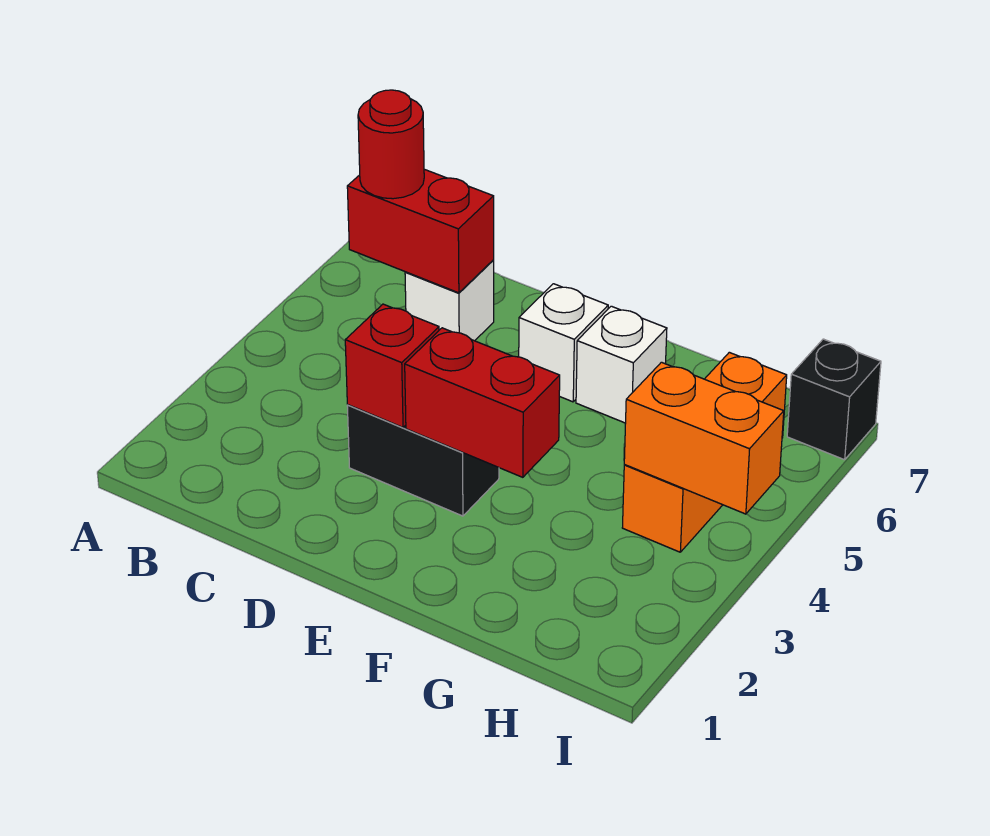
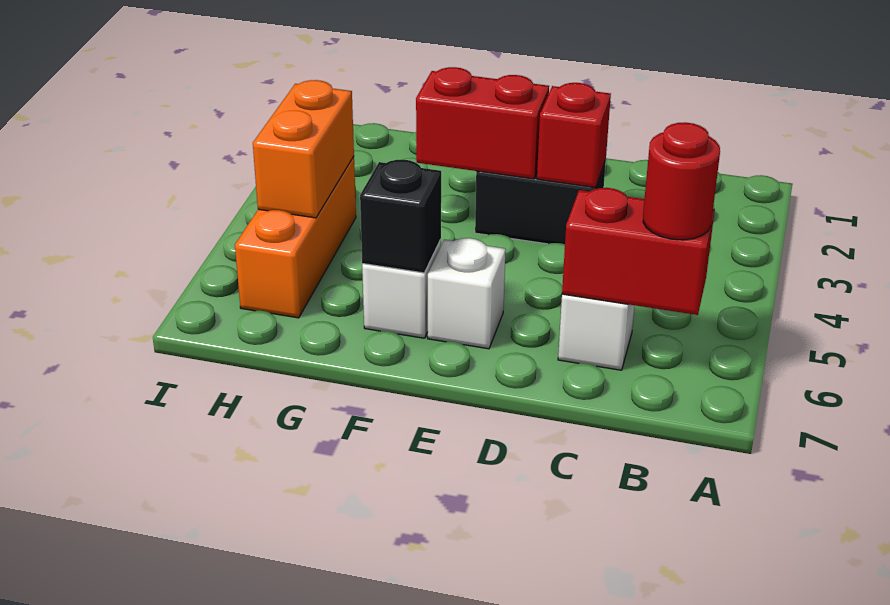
orange 1x2 brick [624,362,784,514] -> orange 1x2 brick turned to [253,80,354,218]
black 1x1 brick [787,339,881,460] -> black 1x1 brick moved to [360,159,441,273]

